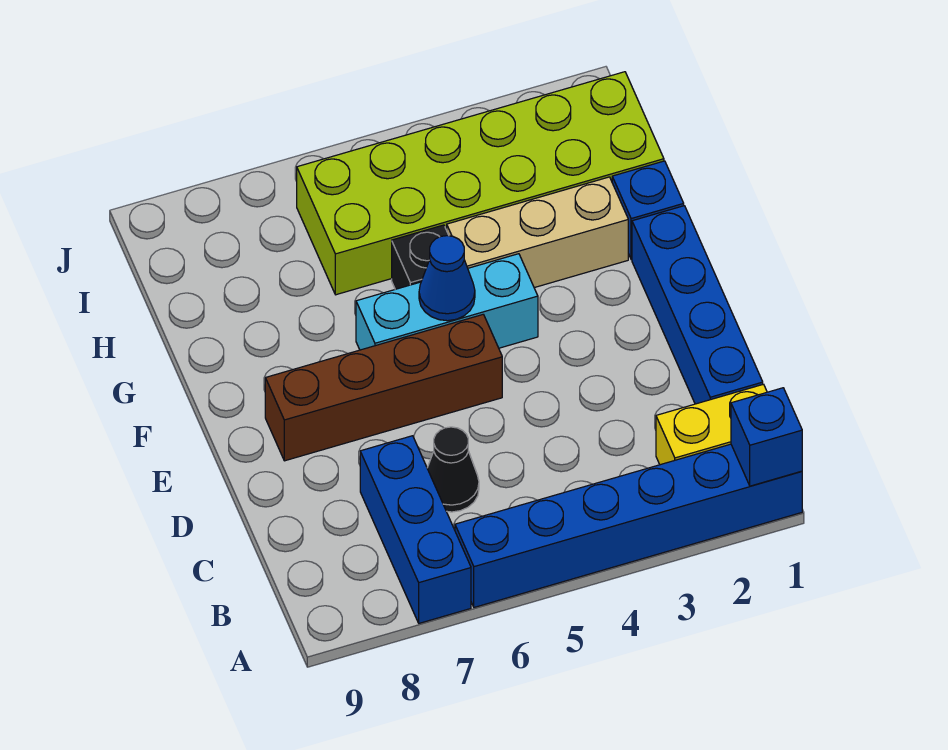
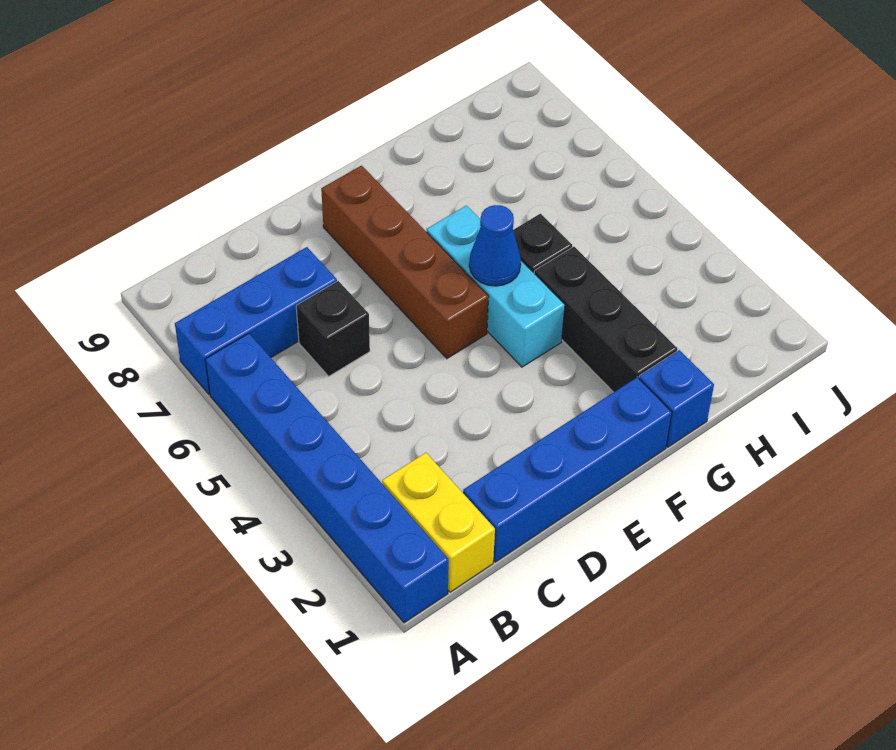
blue 1x1 brick [731,388,802,486] -> none
black 1x1 cone [427,427,479,512] -> black 1x1 brick [296,281,370,376]
tan 1x3 brick [447,177,628,288] -> black 1x3 brick [534,247,677,392]
lime 2x6 brick [297,72,664,295] -> none

